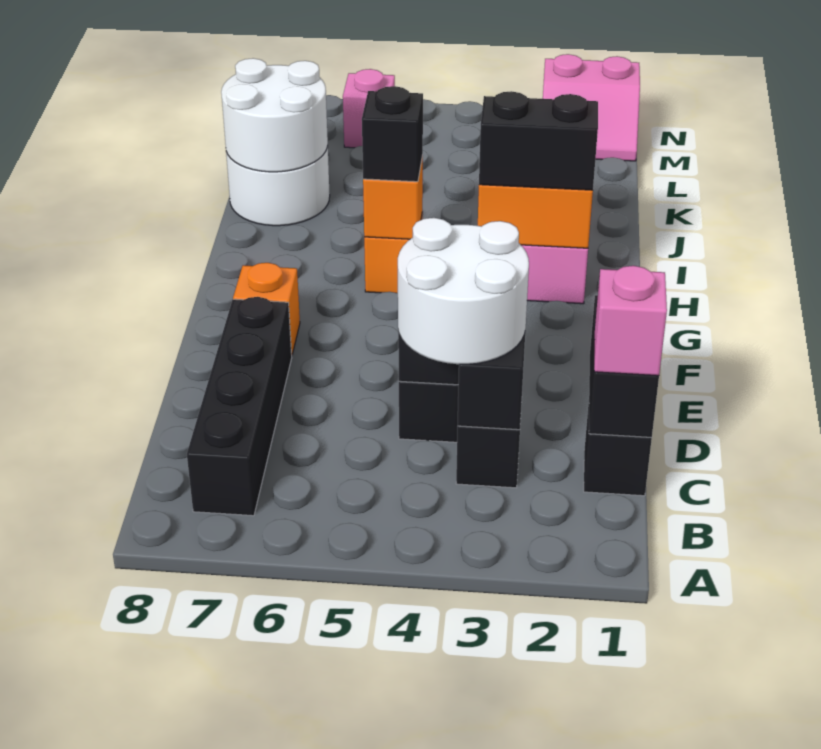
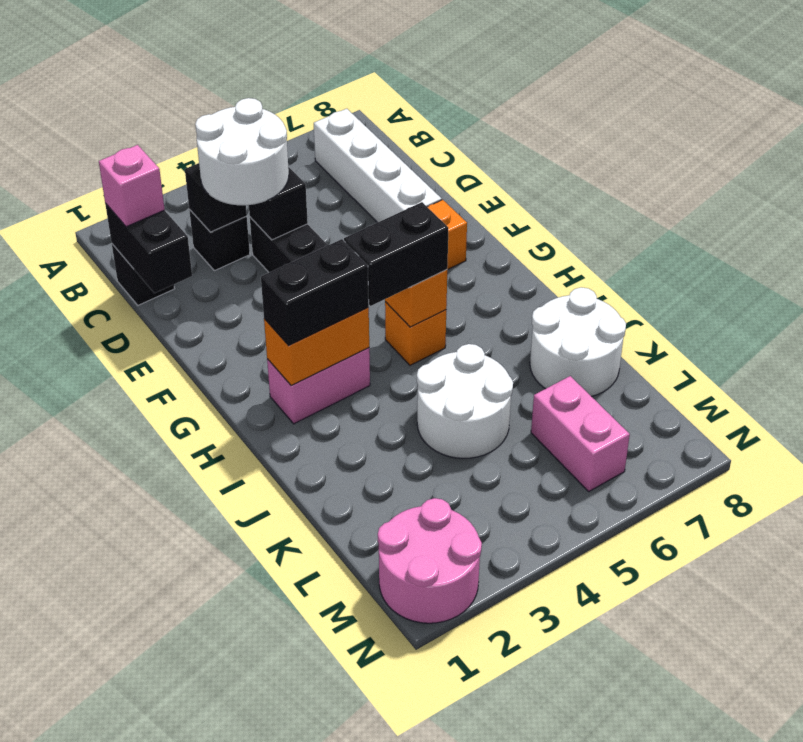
black 1x4 brick [187,297,292,516] -> white 1x4 brick [314,109,442,223]
black 1x1 brick [362,86,423,182] -> black 1x2 brick [344,202,448,306]
white 2x2 round brick [221,58,328,172] -> white 2x2 round brick moved to [417,344,513,458]
pink 2x2 slope [543,54,640,161] -> pink 2x2 round brick [378,498,482,623]
pink 1x1 brick [343,69,395,148] -> pink 1x2 brick [531,376,630,491]

